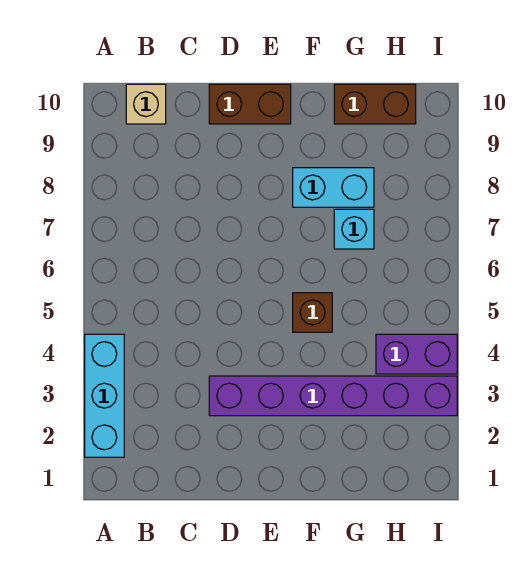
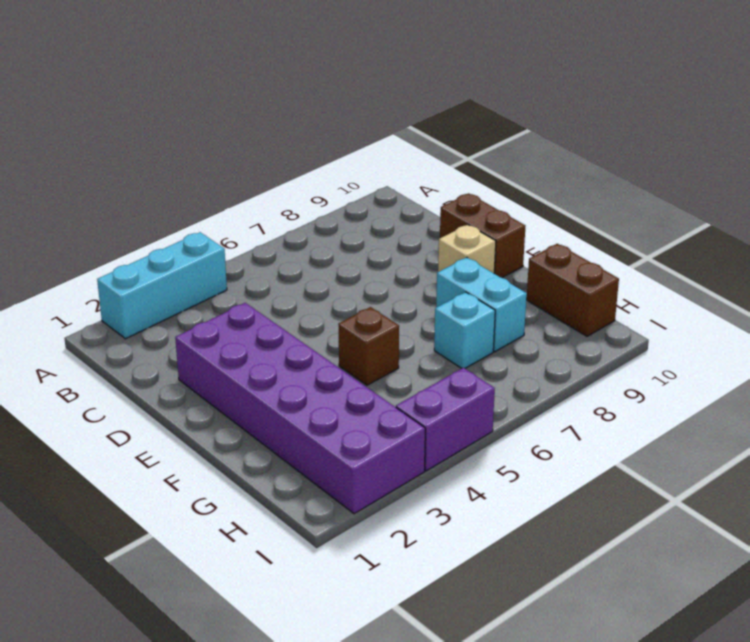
tan 1x1 brick [126,84,166,124] -> tan 1x1 brick moved to [438,225,496,273]
purple 1x6 brick [209,376,457,416] -> purple 2x6 brick [175,303,425,514]
purple 1x2 brick [376,334,457,374] -> purple 1x2 brick turned to [396,368,495,471]

